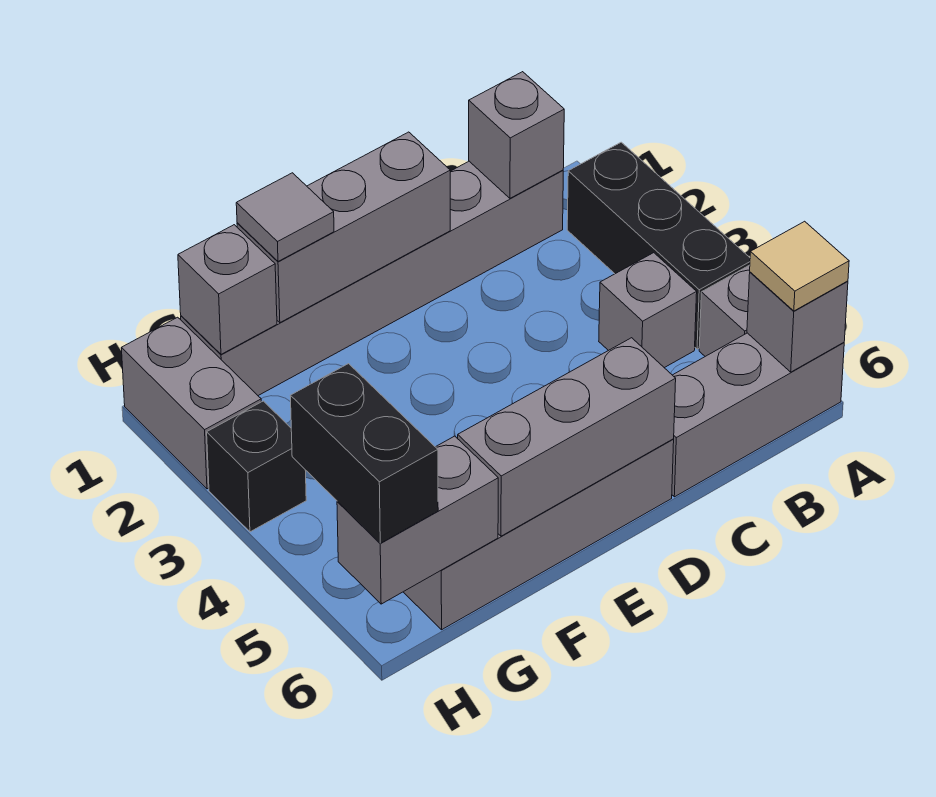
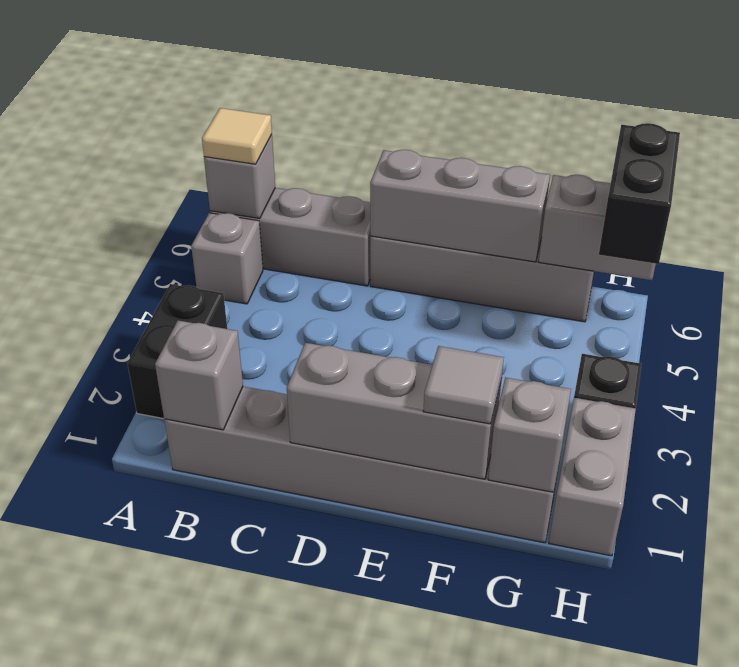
black 1x3 brick [567,142,750,349] -> black 1x2 brick [127,284,227,419]
grey 1x1 brick [599,253,697,368] -> none

